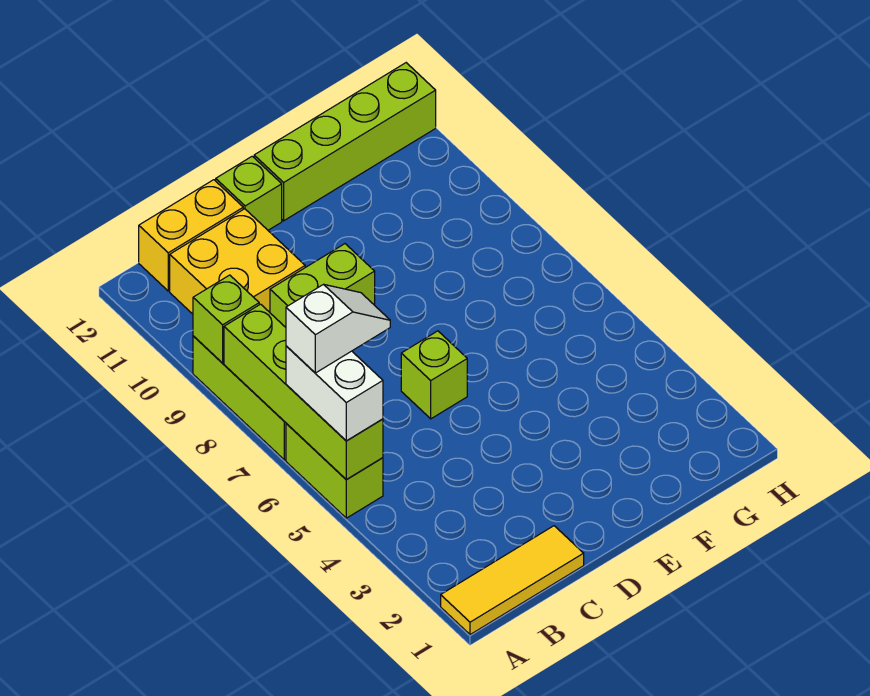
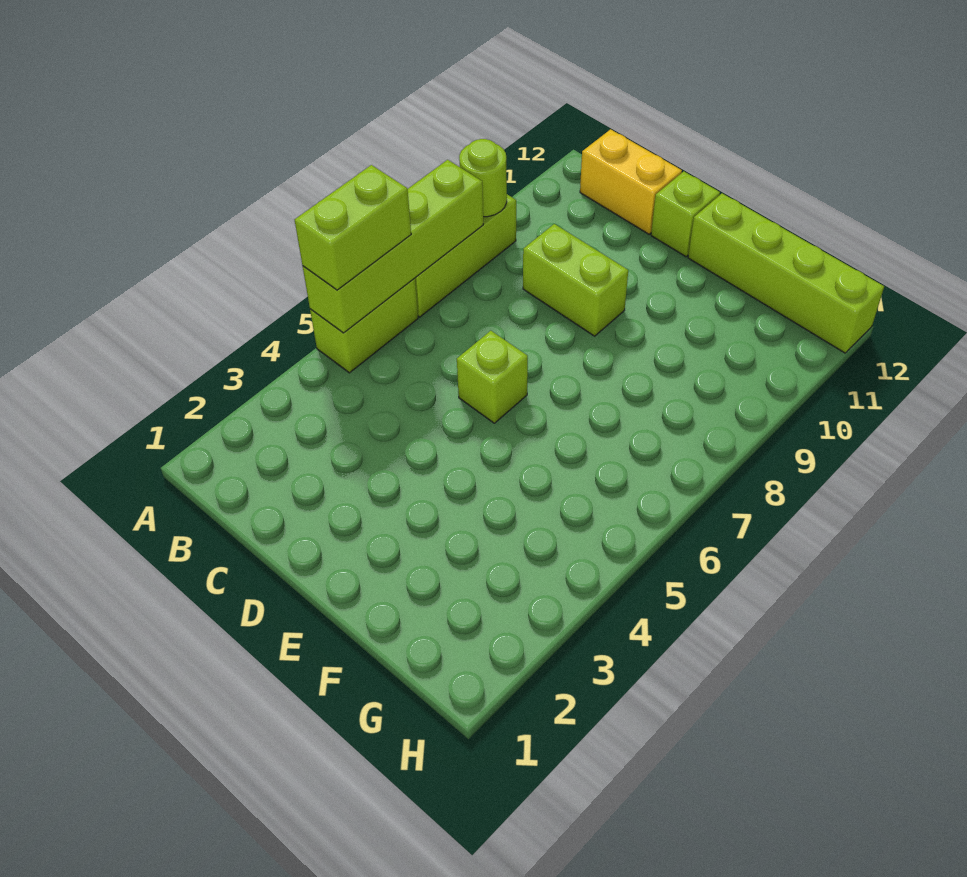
yellow 1x3 tile [441,526,584,635] -> none
white 1x2 brick [286,346,383,441] -> lime 1x2 brick [295,165,411,290]
white 1x2 slope [286,284,390,373] -> none
lime 1x1 brick [193,275,259,363] -> lime 1x1 round brick [459,139,507,217]
yellow 2x2 brick [170,209,305,314] -> none

